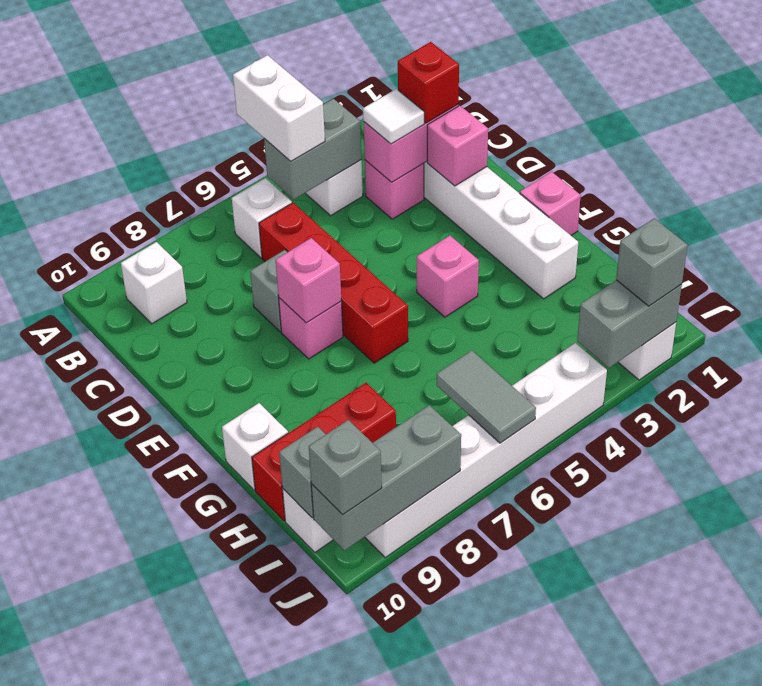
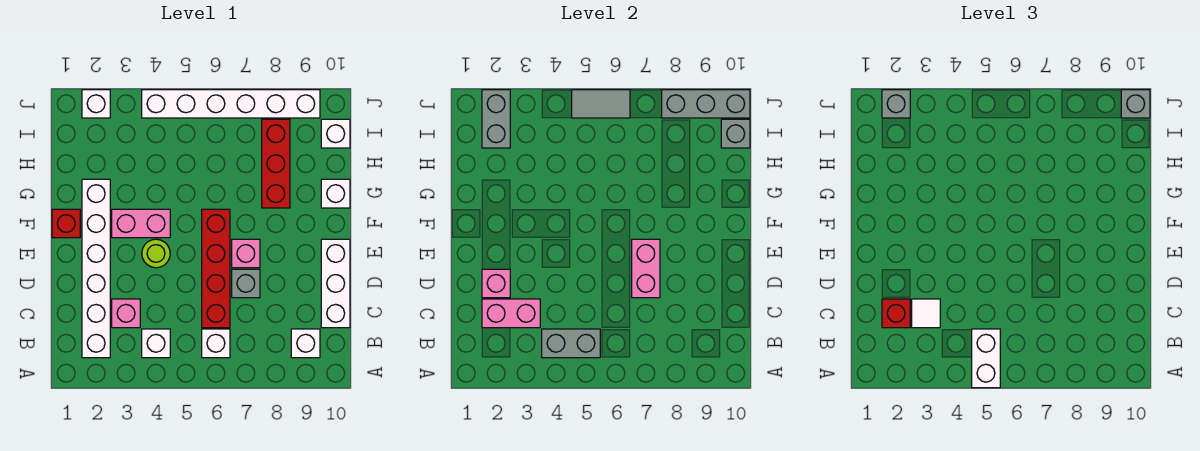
none -> white 1x3 brick [321,239,350,328]
none -> lime 1x1 round brick [142,239,170,268]
pink 1x1 brick [276,238,341,323] -> pink 1x2 brick [632,239,660,298]
pink 1x1 brick [520,172,581,235] -> red 1x1 brick [52,209,80,238]
pink 1x1 brick [417,236,479,317] -> pink 1x2 brick [112,209,170,238]
red 1x3 brick [252,383,396,521] -> red 1x3 brick turned to [262,119,290,208]
grey 1x2 tile [437,350,536,443] -> grey 1x2 tile turned to [572,90,630,118]
grey 1x2 brick [577,280,682,368] -> grey 1x2 brick turned to [482,90,510,148]

